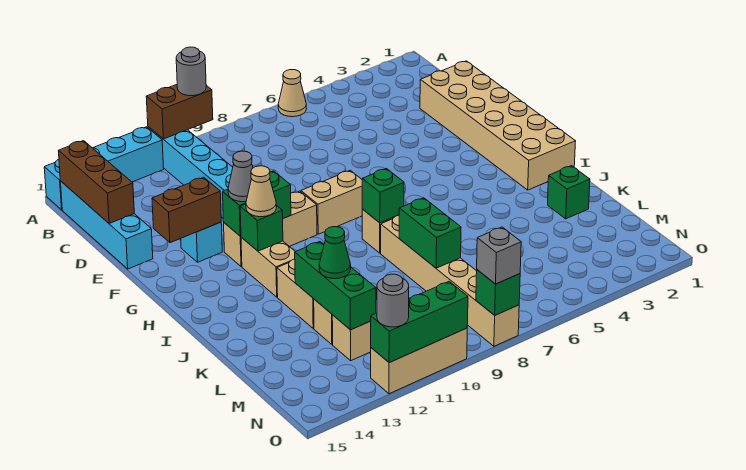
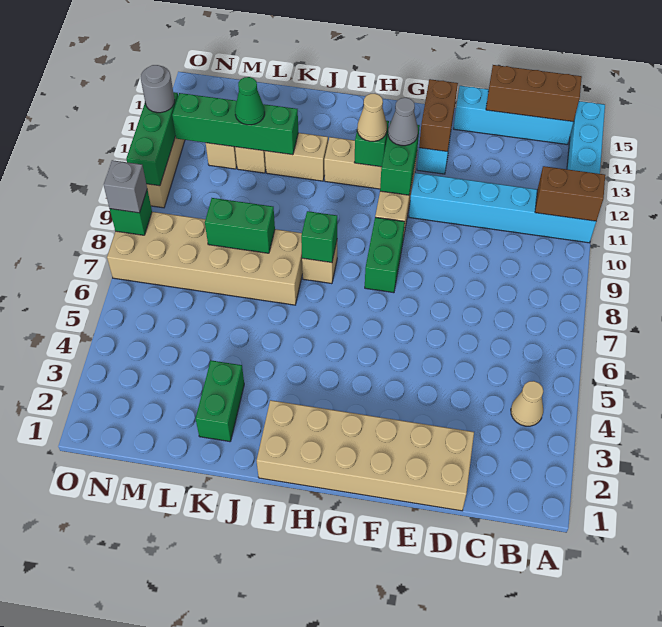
tan 1x1 cone [278,70,306,117] -> tan 1x1 cone moved to [511,381,543,426]
brown 1x2 brick [146,85,213,139] -> brown 1x2 brick turned to [535,166,605,221]
grey 1x1 round brick [176,47,206,96] -> none
tan 1x2 brick [301,170,362,234] -> green 1x2 brick [365,217,405,293]
tan 1x6 brick [381,215,519,346] -> tan 2x6 brick [107,212,303,305]
green 1x1 brick [548,166,590,219] -> green 1x2 brick [195,360,244,442]
green 1x3 brick [295,242,376,330] -> green 1x4 brick [172,93,298,155]

